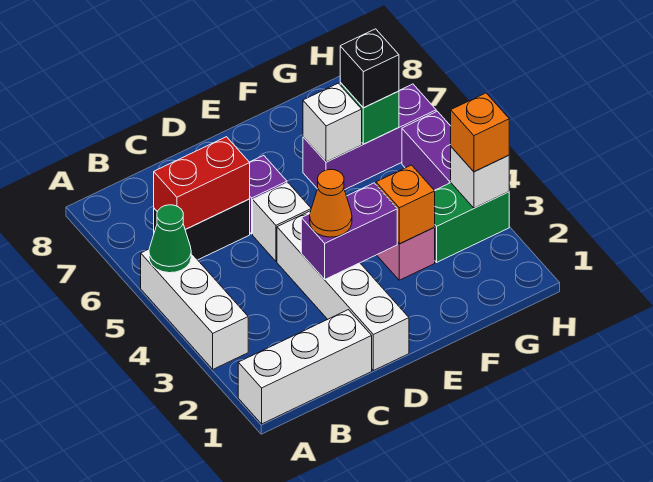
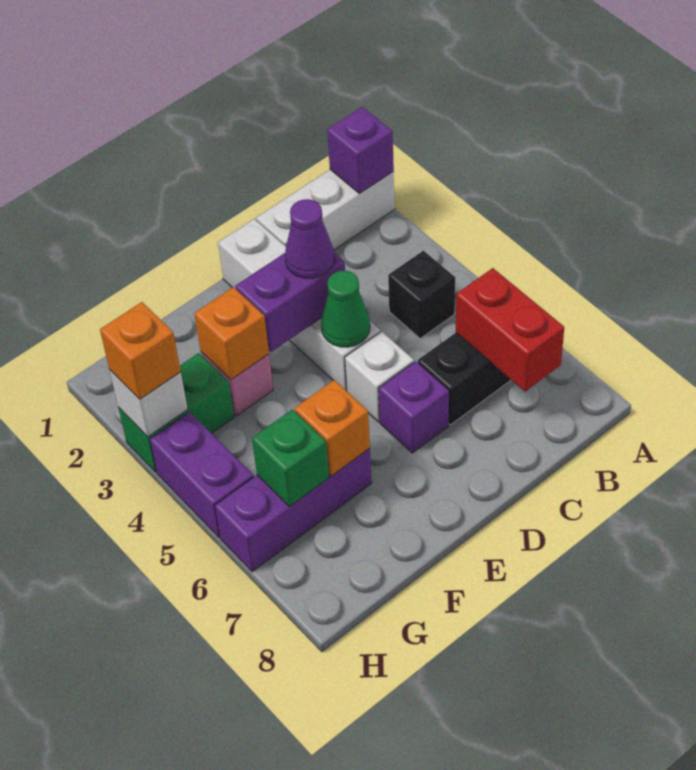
none -> purple 1x1 brick [327,107,394,193]
white 1x3 brick [141,249,248,369] -> none
green 1x1 cone [149,205,191,273] -> green 1x1 cone moved to [321,271,370,347]
red 1x2 brick [154,137,250,230] -> red 1x2 brick turned to [456,268,564,392]
orange 1x1 cone [310,169,352,237] -> purple 1x1 cone [285,199,334,278]
white 1x1 brick [303,83,362,162] -> orange 1x1 brick [295,380,370,476]
black 1x1 brick [340,29,399,108] -> black 1x1 brick moved to [388,251,455,338]

